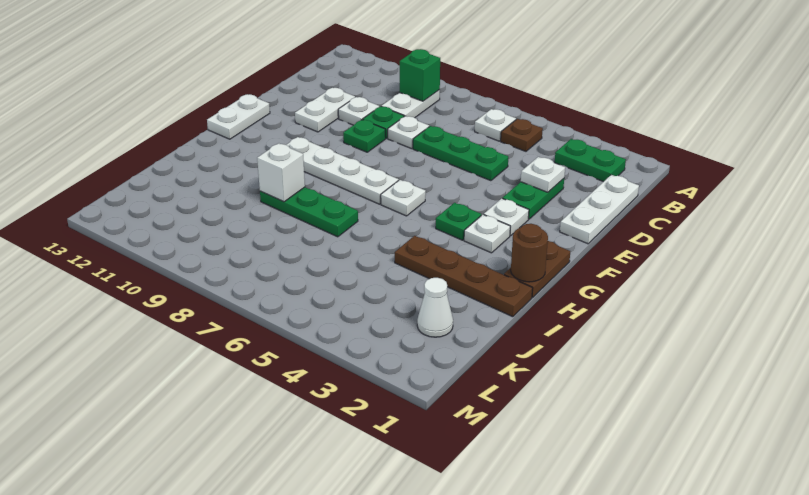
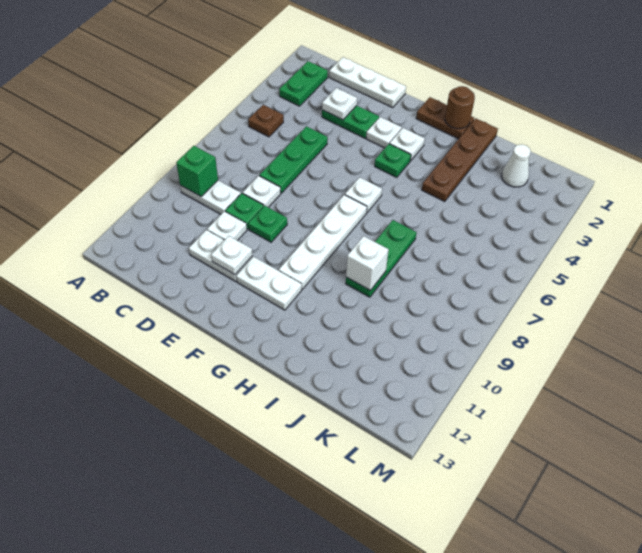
white 1x1 plate [475,109,516,141] -> white 1x1 plate moved to [211,236,252,275]
white 1x2 plate [207,94,270,139] -> white 1x2 plate moved to [236,257,302,310]

